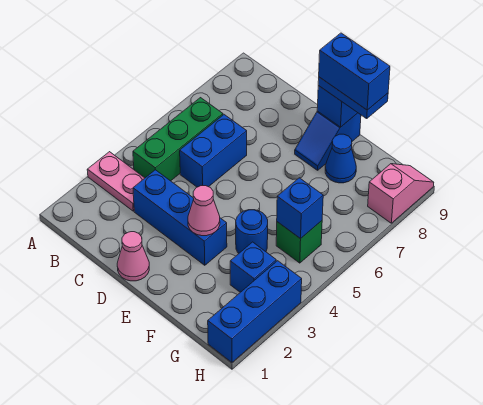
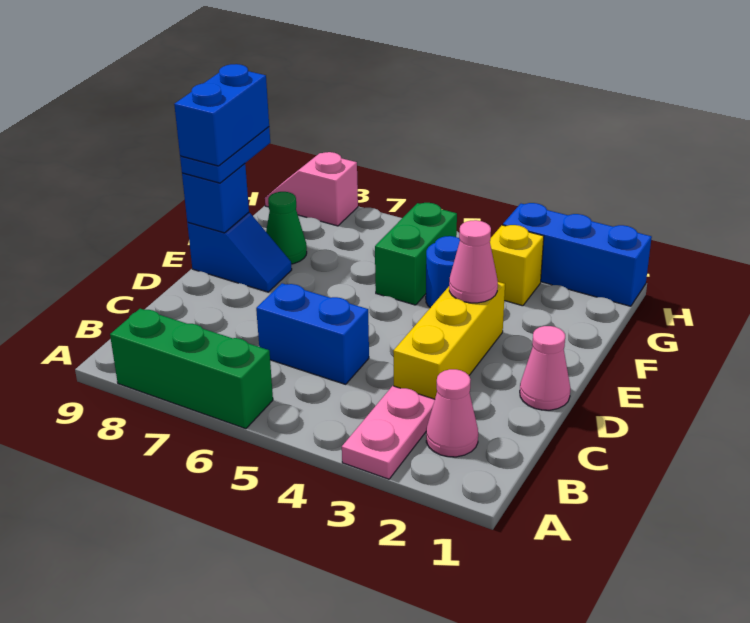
none -> pink 1x1 cone [426,369,478,457]
green 1x3 brick [133,98,223,181] -> green 1x3 brick moved to [110,309,273,429]
blue 1x3 brick [133,170,227,265] -> yellow 1x3 brick [393,282,505,399]
blue 1x1 cone [325,134,356,183] -> green 1x1 cone [266,192,307,264]
blue 1x1 brick [230,242,276,292] -> yellow 1x1 brick [490,225,544,306]
green 1x1 brick [276,221,322,263] -> green 1x2 brick [375,203,457,305]
blue 1x1 brick [277,178,323,239] -> none

